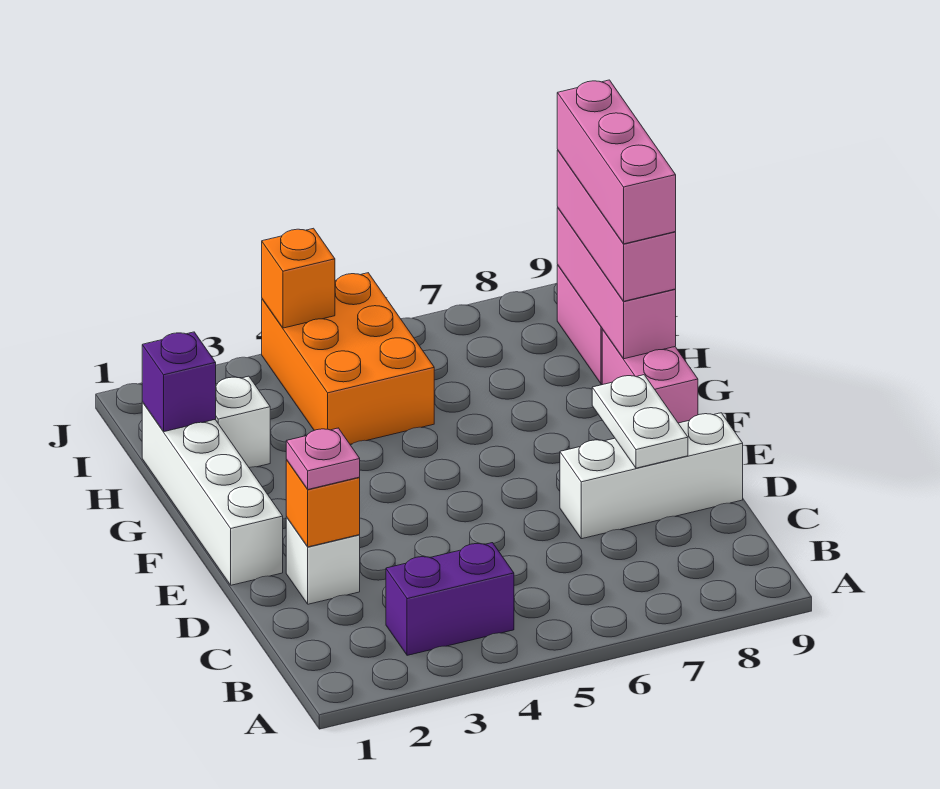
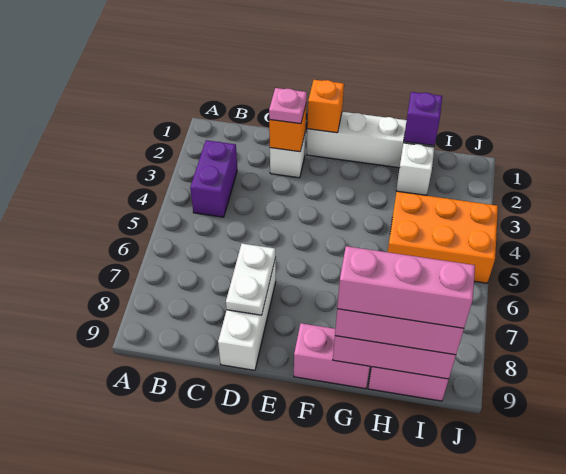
white 1x2 plate [592,375,688,468] -> white 1x2 plate turned to [226,244,276,315]
orange 1x1 brick [262,228,335,328] -> orange 1x1 brick moved to [307,80,344,133]

